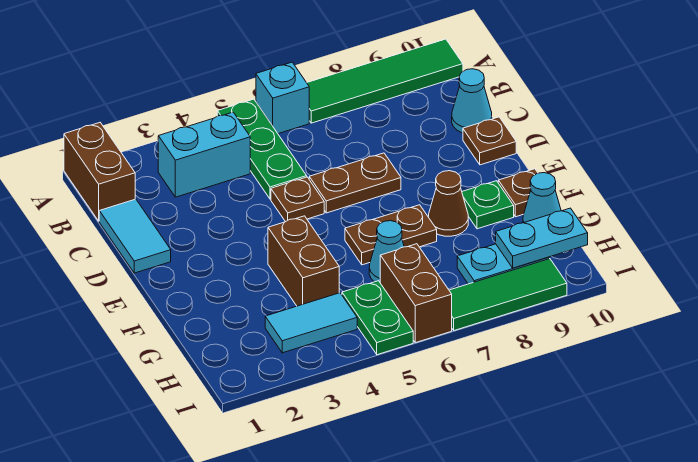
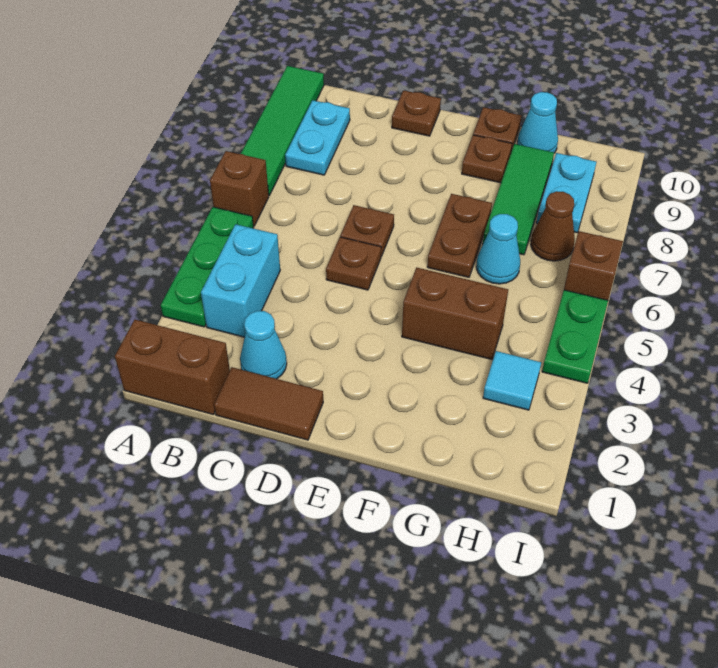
green 1x3 plate [217,99,307,199] -> green 1x3 plate turned to [161,207,254,327]
cyan 1x1 brick [256,62,309,134] -> brown 1x1 brick [210,151,269,226]
cyan 1x2 tile [99,199,171,273] -> brown 1x2 tile [214,367,323,440]
cyan 1x1 cone [452,69,492,133] -> cyan 1x1 cone moved to [240,311,287,379]
brown 1x2 plate [309,153,401,213] -> brown 1x1 plate [340,205,394,256]
brown 1x1 cone [429,171,468,236] -> brown 1x1 cone moved to [531,191,575,261]
green 1x1 plate [462,181,514,229] -> brown 1x1 plate [462,135,512,183]
cyan 1x2 tile [265,293,357,353] -> cyan 1x1 tile [483,351,541,410]
green 1x2 plate [342,281,413,355] -> green 1x2 plate turned to [542,290,608,383]
brown 1x2 brick [380,244,452,343] -> brown 1x1 brick [564,231,623,300]
cyan 1x2 plate [496,208,588,268] -> cyan 1x2 plate moved to [285,100,350,175]
green 1x3 tile [449,259,567,331] -> green 1x3 tile moved to [483,144,554,255]

